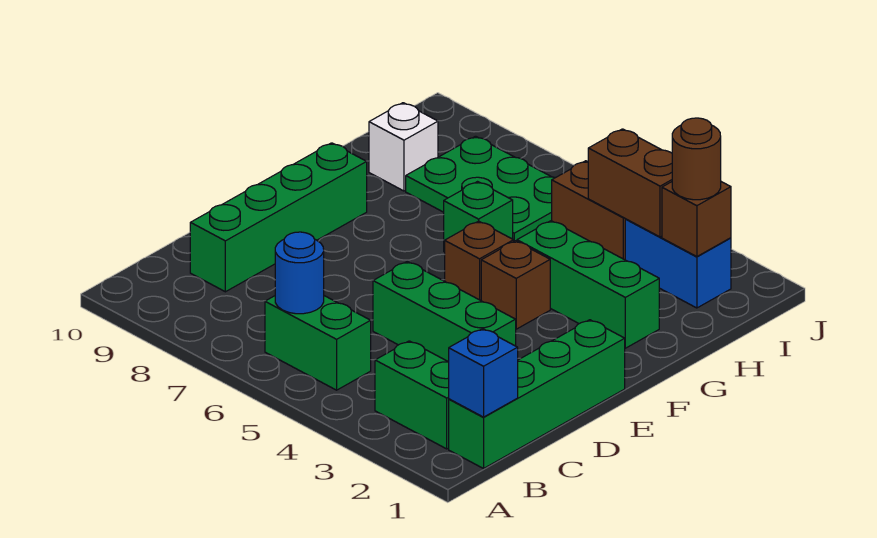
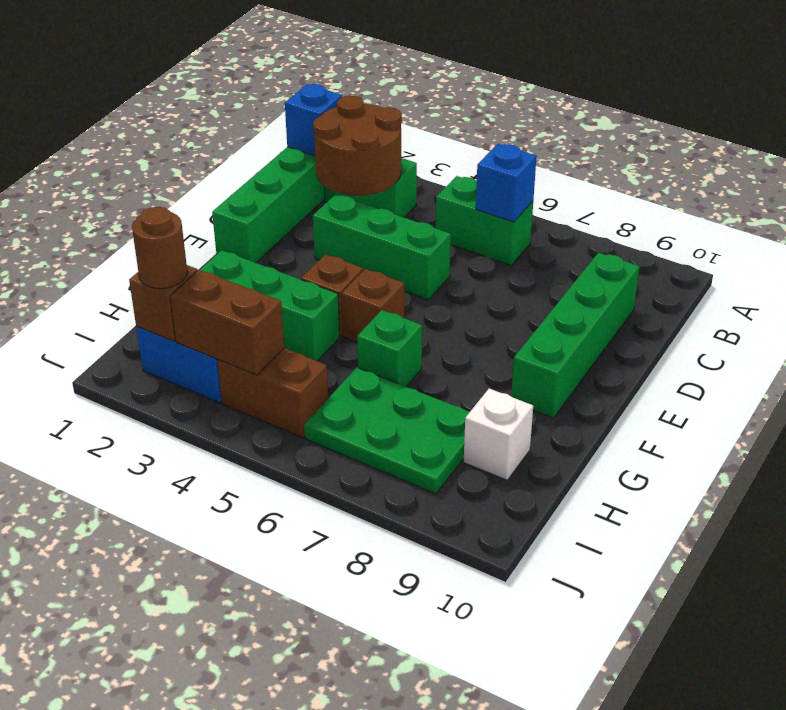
none -> brown 2x2 round brick [313,95,402,196]
blue 1x1 round brick [275,232,324,314] -> blue 1x1 brick [476,144,537,222]

